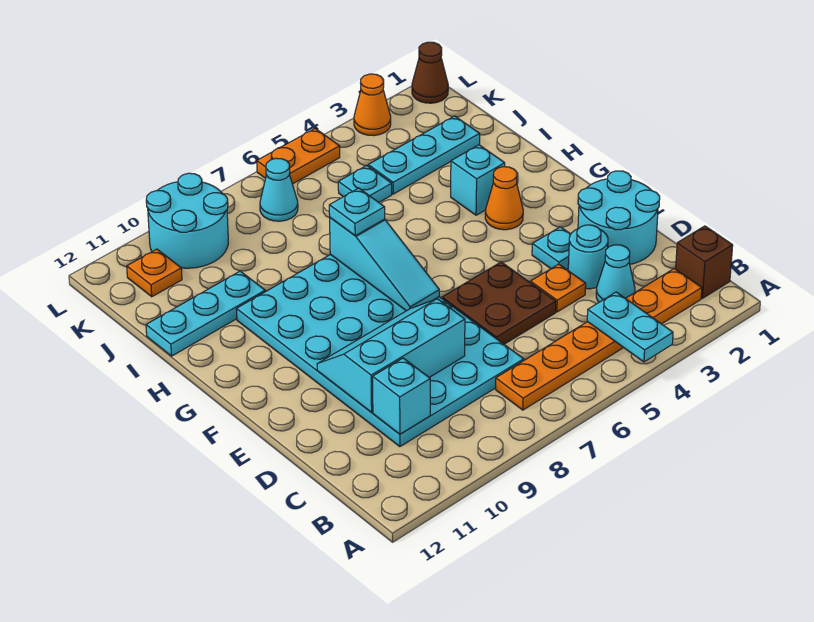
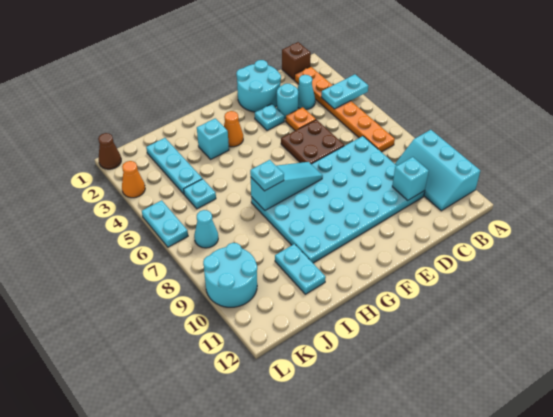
cyan 2x3 slope [317,299,465,412] -> cyan 2x3 slope moved to [395,130,480,211]
cyan 1x3 plate [146,271,265,356] -> cyan 1x2 plate [275,244,326,294]
orange 1x1 plate [127,249,182,297] -> none
orange 1x2 plate [257,128,340,184] -> cyan 1x2 plate [142,200,188,247]

